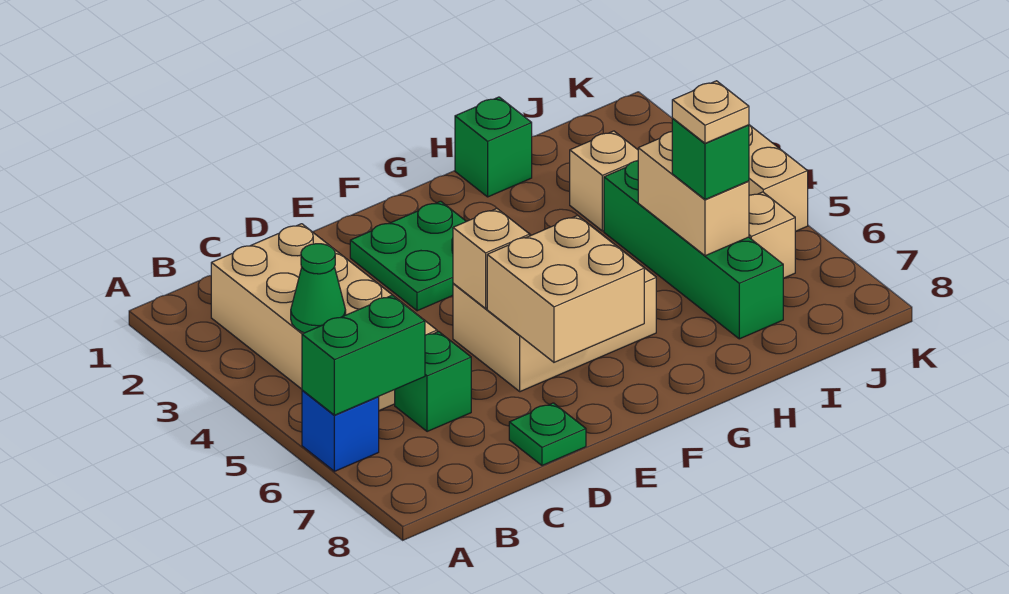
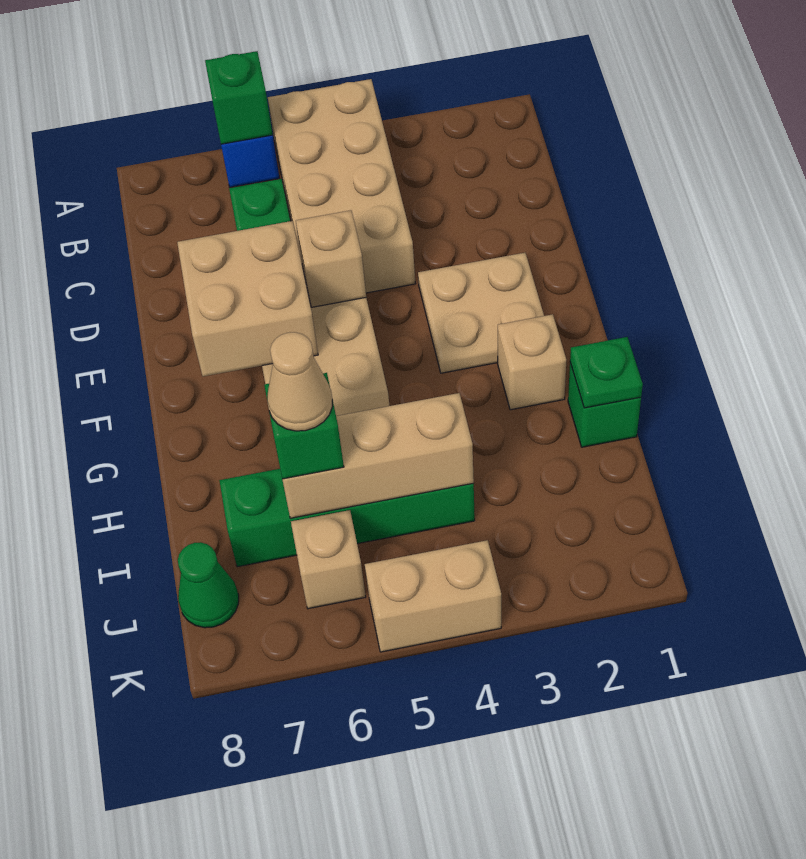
green 1x2 brick [302,295,425,415] -> green 1x1 brick [205,51,273,144]
tan 2x4 brick [211,224,437,411] -> tan 2x4 brick turned to [268,79,416,293]
green 1x1 cone [291,244,346,333] -> green 1x1 cone moved to [178,542,239,628]
green 1x1 plate [509,403,586,465] -> green 1x1 plate moved to [570,337,643,408]
green 2x2 plate [350,201,466,311] -> tan 2x2 plate [418,253,544,373]
tan 1x1 brick [570,131,638,231] -> tan 1x1 brick moved to [498,314,566,410]
tan 1x2 brick [638,132,749,256] -> tan 1x3 brick [282,393,474,518]
tan 1x1 plate [672,81,749,143] -> tan 1x1 cone [267,332,332,431]

